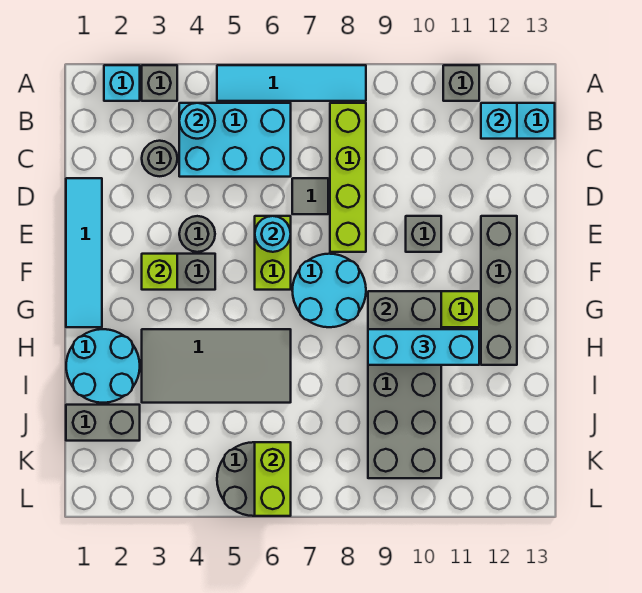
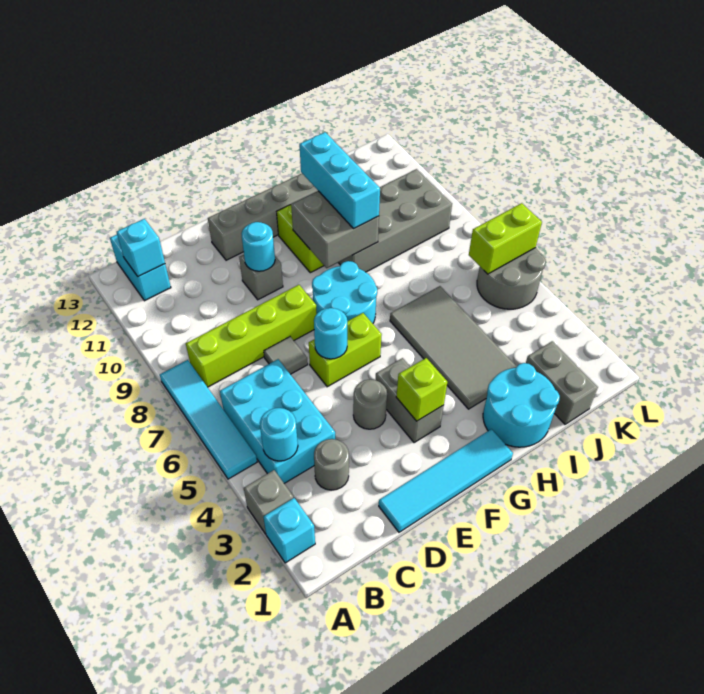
grey 1x1 brick [443,65,479,101] -> none
none -> cyan 1x1 round brick [241,222,275,271]

